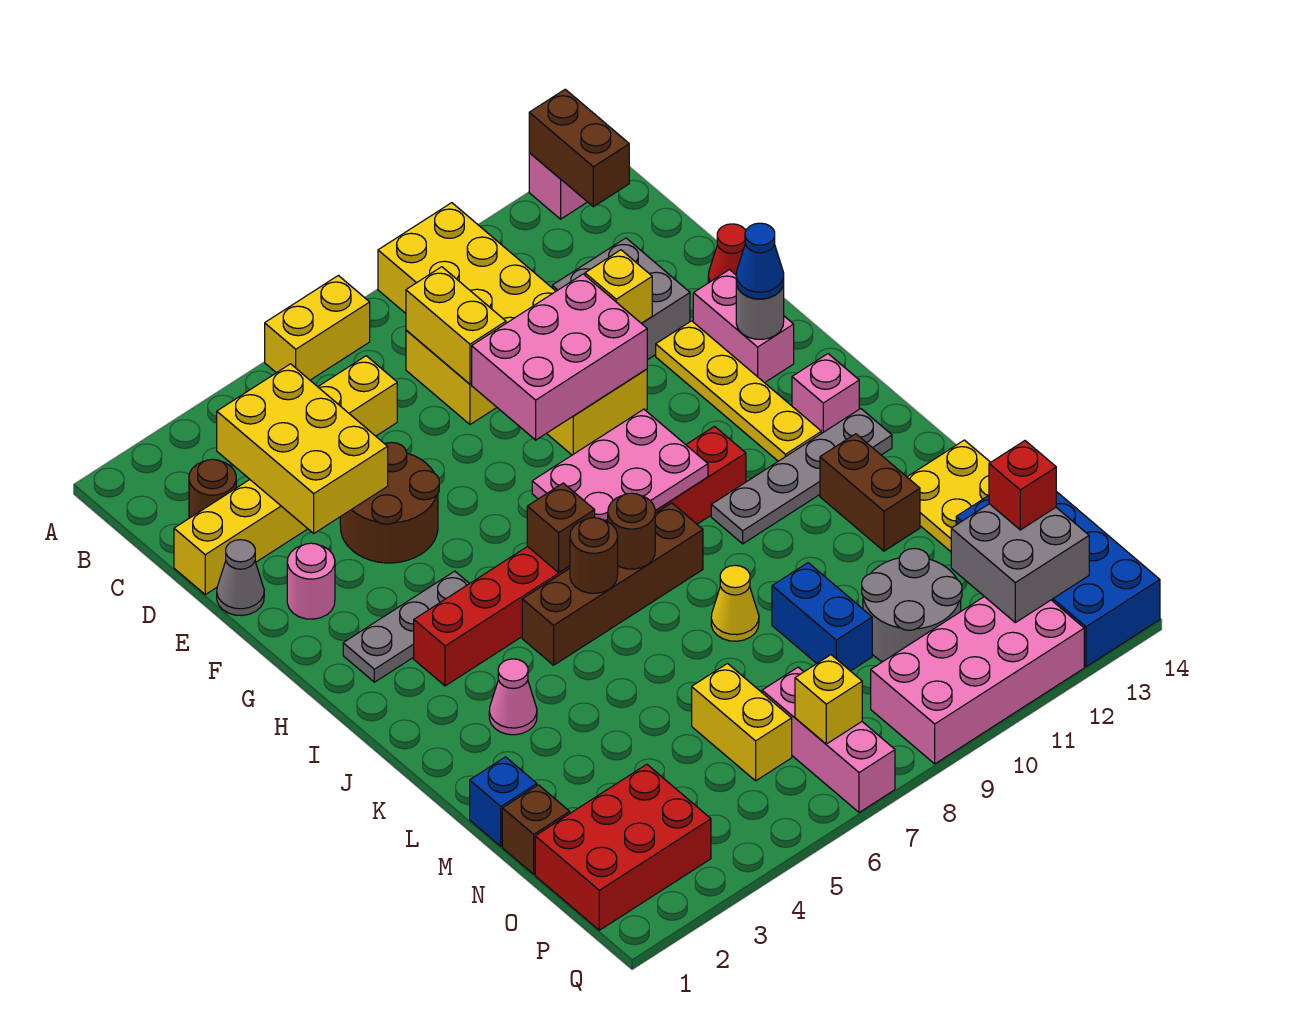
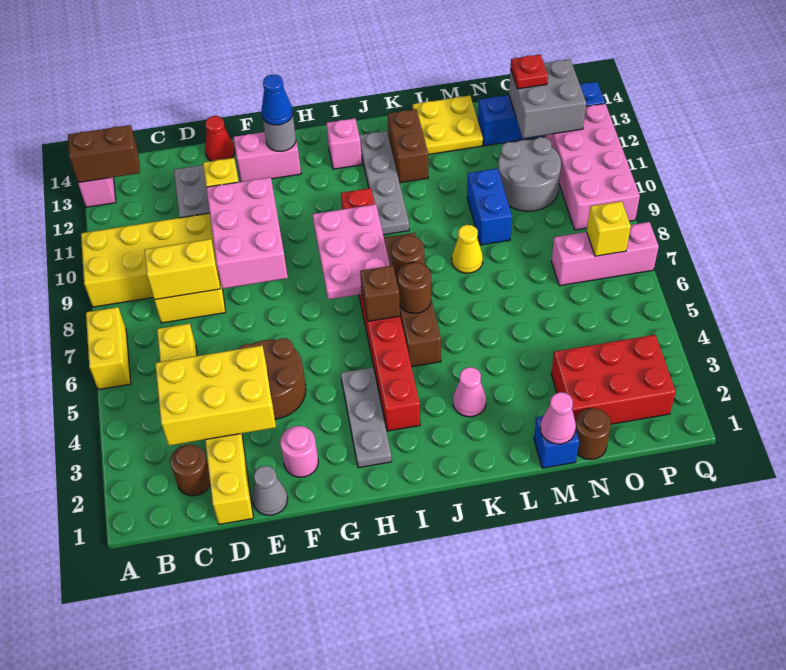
yellow 1x4 plate [656,321,821,461] -> none
brown 1x2 brick [820,434,920,551] -> brown 1x2 brick turned to [388,109,428,183]
none -> pink 1x1 cone [540,392,576,444]
blue 1x2 brick [772,563,872,671] -> blue 1x2 brick turned to [467,168,512,245]
brown 1x1 brick [502,785,570,874] -> brown 1x1 round brick [576,408,611,460]
yellow 1x2 brick [692,664,792,781] -> none
blue 2x4 brick [956,491,1160,667] -> blue 1x4 brick [478,82,605,146]
red 2x3 brick [535,764,711,930] -> red 2x3 brick turned to [551,335,676,424]
red 1x1 brick [989,441,1056,530] -> red 1x1 plate [511,55,548,89]

